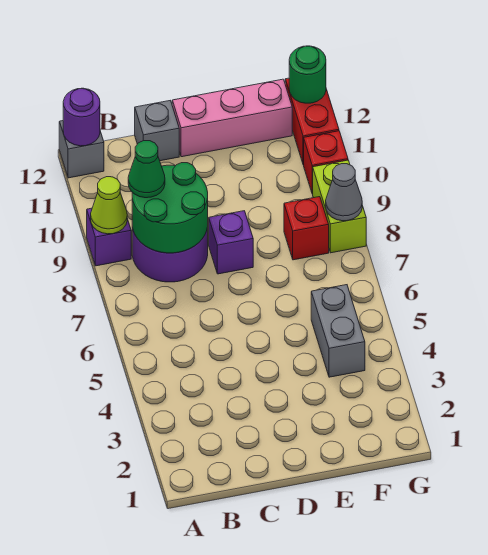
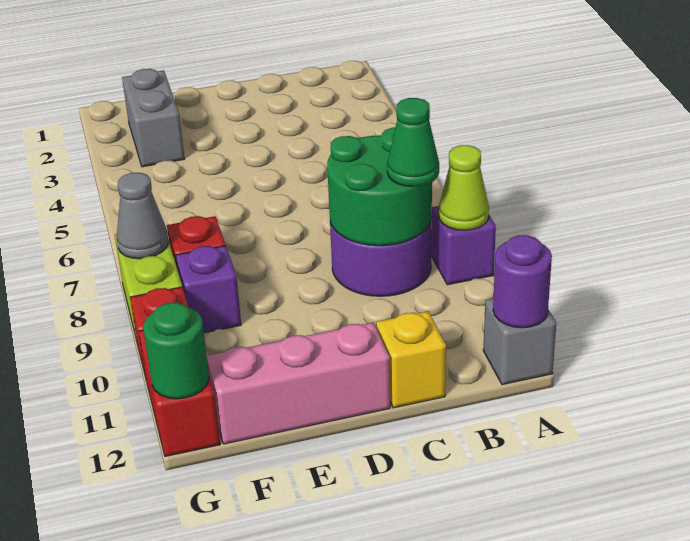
grey 1x1 brick [135,101,179,161] -> yellow 1x1 brick [376,311,446,408]
purple 1x1 brick [209,211,253,274] -> purple 1x1 brick moved to [176,246,241,333]
grey 1x2 brick [311,285,365,377] -> grey 1x2 brick moved to [122,69,185,167]

